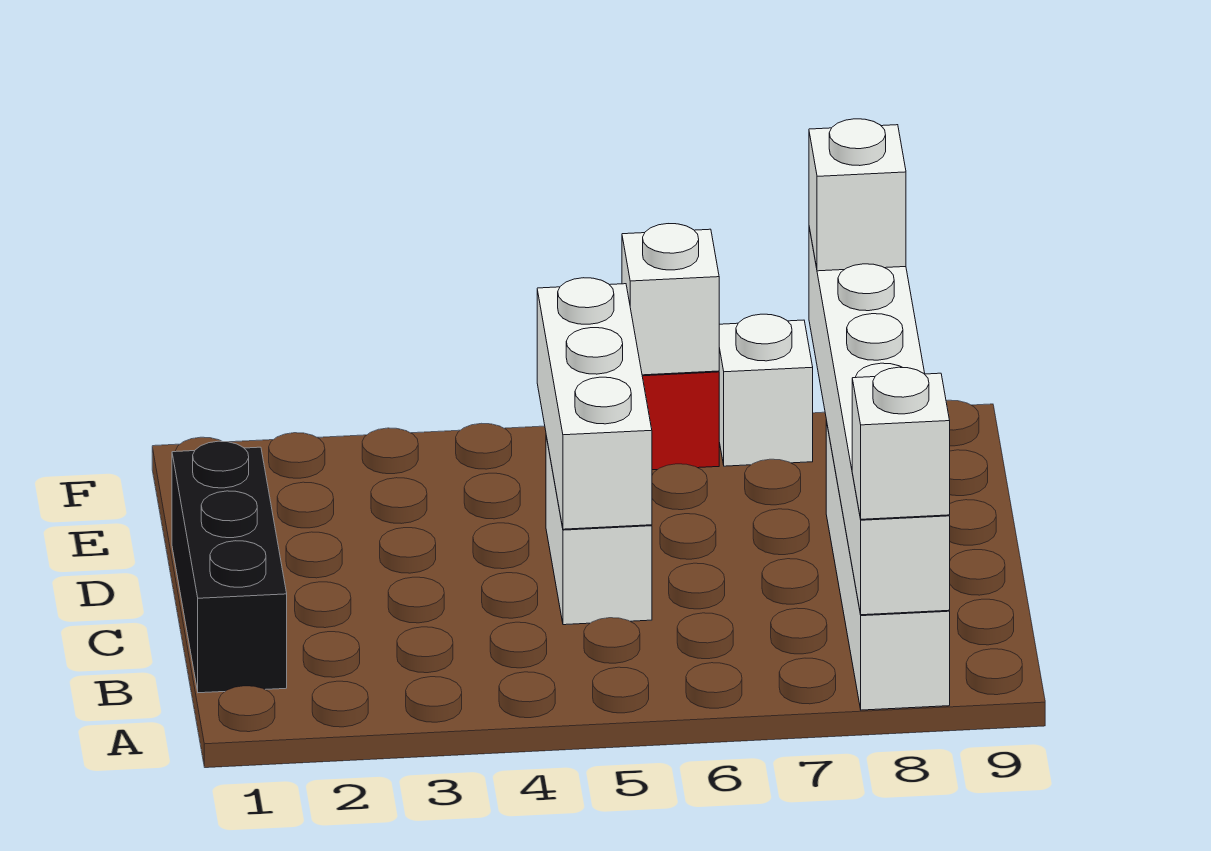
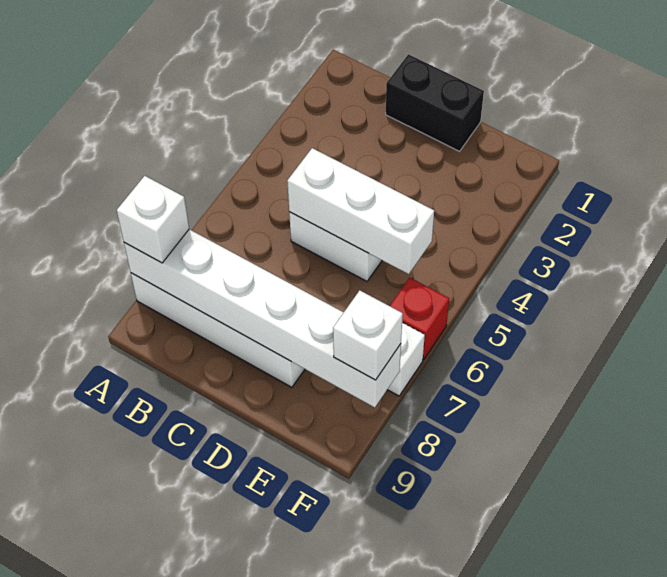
black 1x3 brick [172,441,287,693] -> black 1x2 brick [386,54,484,151]
white 1x1 brick [622,224,719,375] -> none

